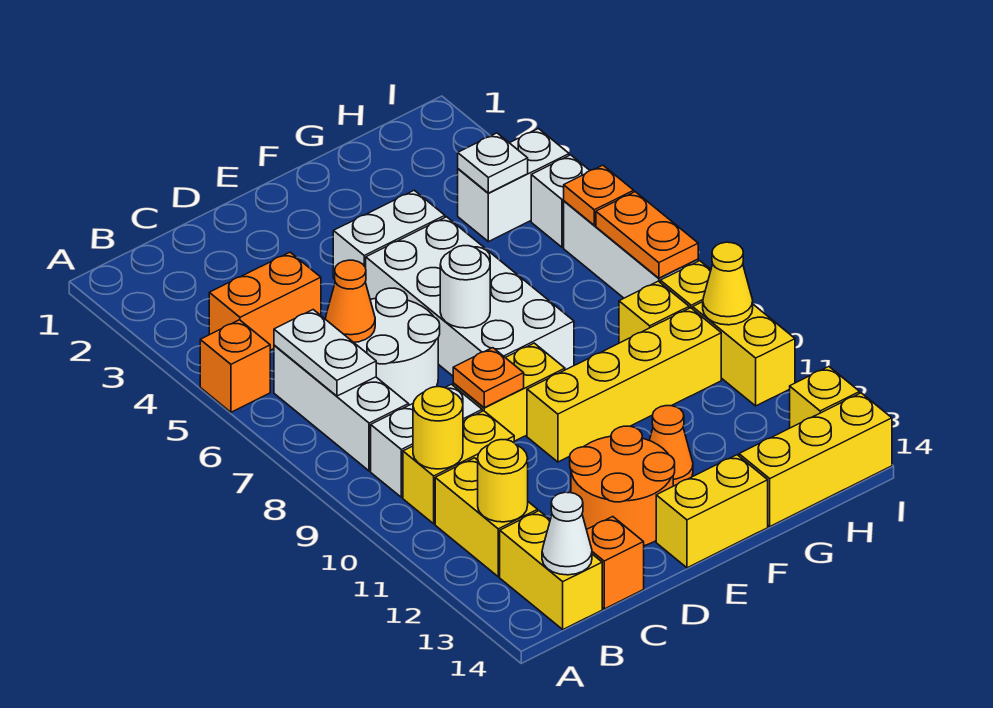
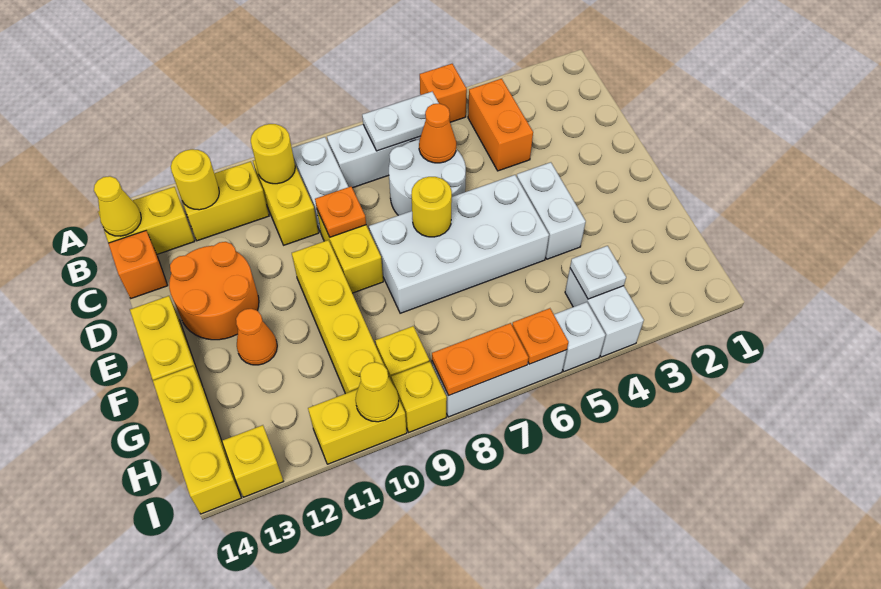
white 1x1 cone [542,492,592,575] -> yellow 1x1 cone [94,176,141,236]
white 1x1 round brick [440,246,490,328] -> yellow 1x1 round brick [411,177,452,237]

